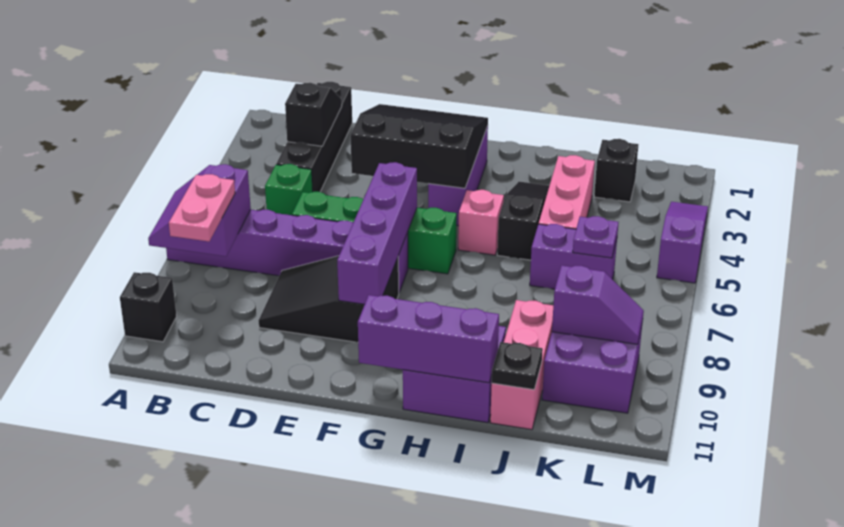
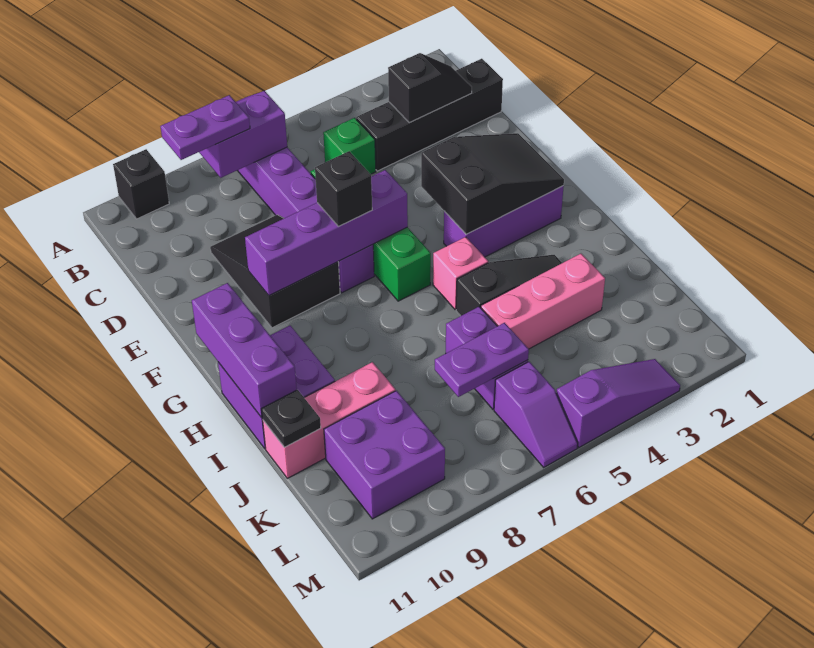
pink 1x2 plate [169,174,235,242] -> purple 1x2 plate [160,95,250,160]
black 3x3 slope [351,104,488,188] -> black 2x3 slope [421,133,564,234]
black 1x1 brick [594,139,638,202] -> black 1x1 brick moved to [315,151,372,226]
purple 1x1 plate [573,216,619,258] -> purple 1x2 plate [435,323,529,397]
purple 1x2 slope [552,265,644,344] -> purple 1x2 slope moved to [494,362,578,467]

